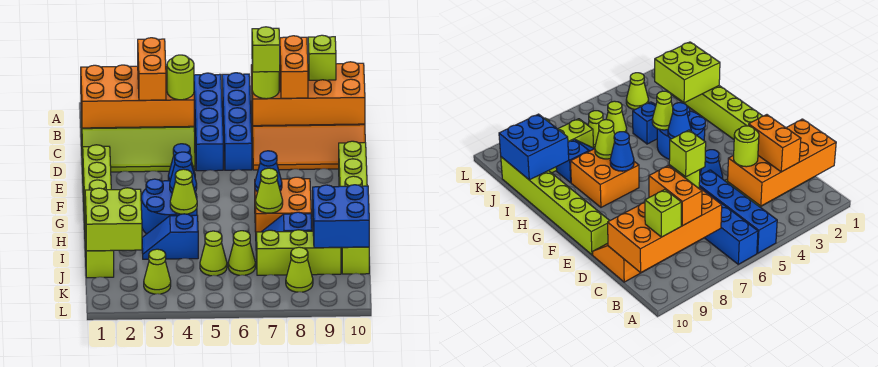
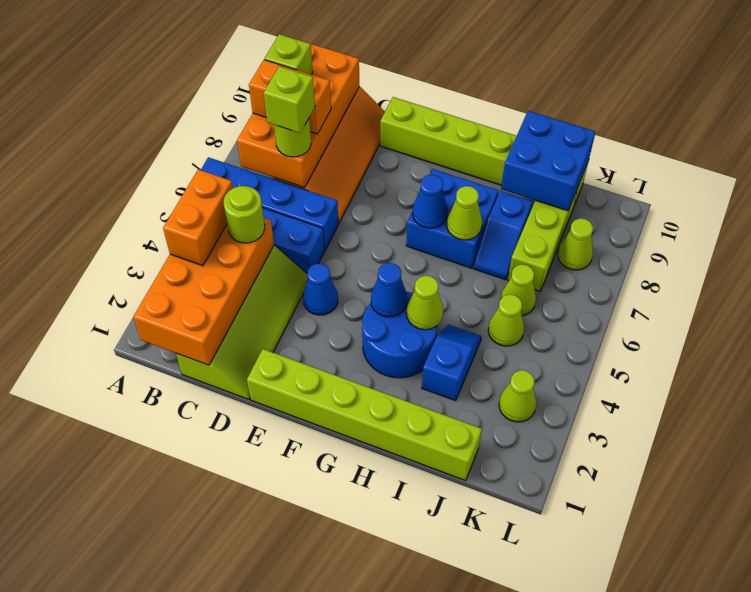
orange 1x2 brick [138,38,166,100] -> orange 1x2 brick turned to [163,170,233,266]
orange 2x2 brick [255,177,311,232] -> blue 2x2 brick [406,169,499,268]
lime 2x2 brick [85,188,142,251] -> none
blue 1x2 slope [142,214,198,259] -> blue 1x2 slope turned to [422,324,482,401]

